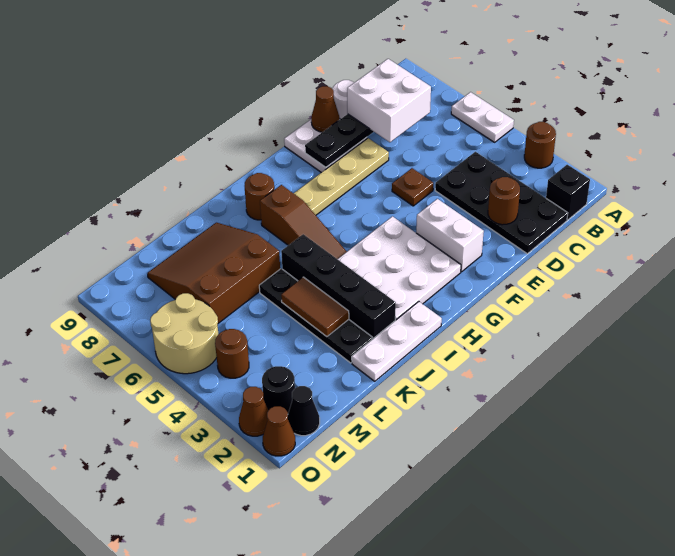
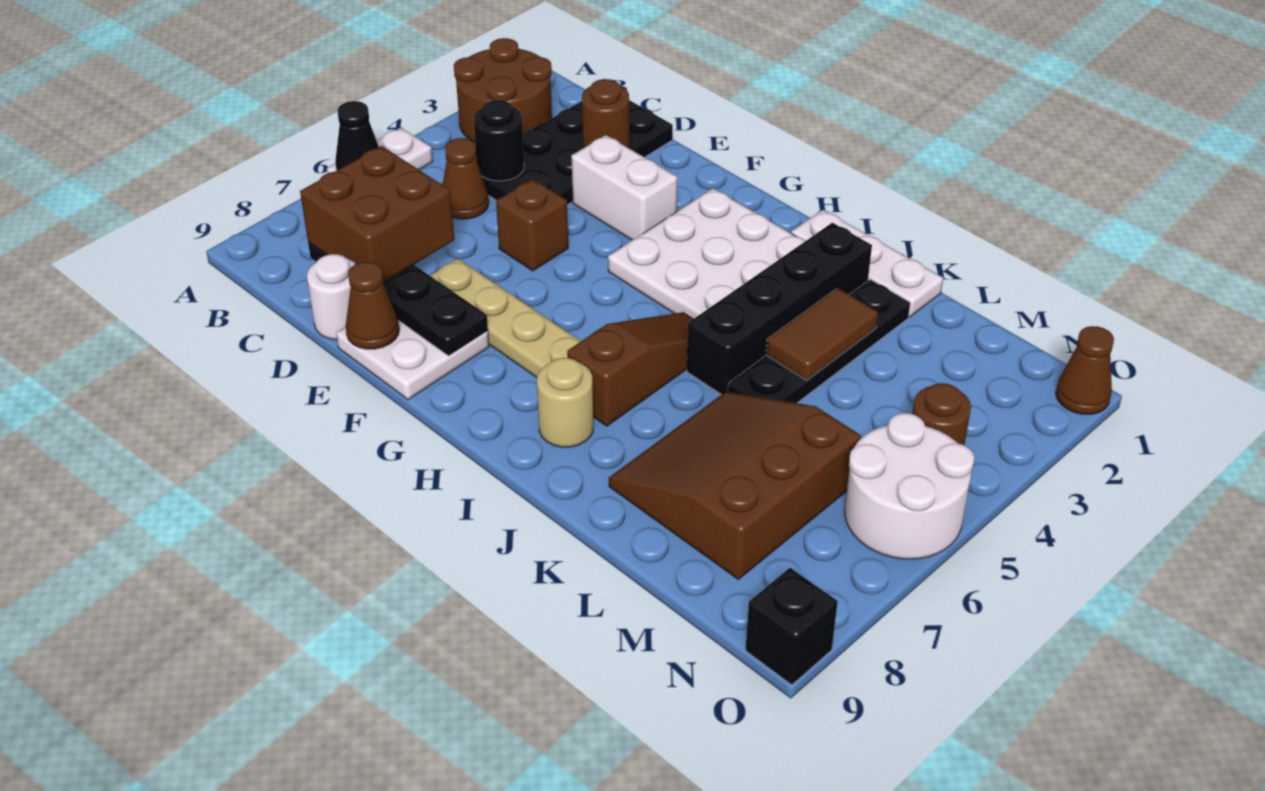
brown 1x1 round brick [524,122,556,168] -> brown 2x2 round brick [454,38,552,143]
black 1x1 brick [546,165,590,220] -> black 1x1 brick moved to [746,568,838,685]
white 2x2 brick [347,59,431,142] -> brown 2x2 brick [300,146,454,283]
brown 1x1 plate [392,168,433,206] -> brown 1x1 brick [496,179,568,271]
white 1x2 brick [416,199,484,272] -> white 1x2 brick turned to [571,135,677,240]
brown 1x1 round brick [245,173,274,220] -> tan 1x1 round brick [537,358,593,447]
brown 3x3 slope [147,223,280,323] -> brown 3x3 slope turned to [609,391,861,579]
black 1x1 cone [288,386,320,436] -> black 1x1 cone moved to [335,101,379,170]
black 1x1 round brick [262,366,295,413] -> black 1x1 round brick moved to [474,100,524,181]
tan 2x2 round brick [150,293,218,374] -> white 2x2 round brick [845,413,974,559]
brown 1x1 cone [239,387,269,436] -> brown 1x1 cone moved to [443,138,489,219]

